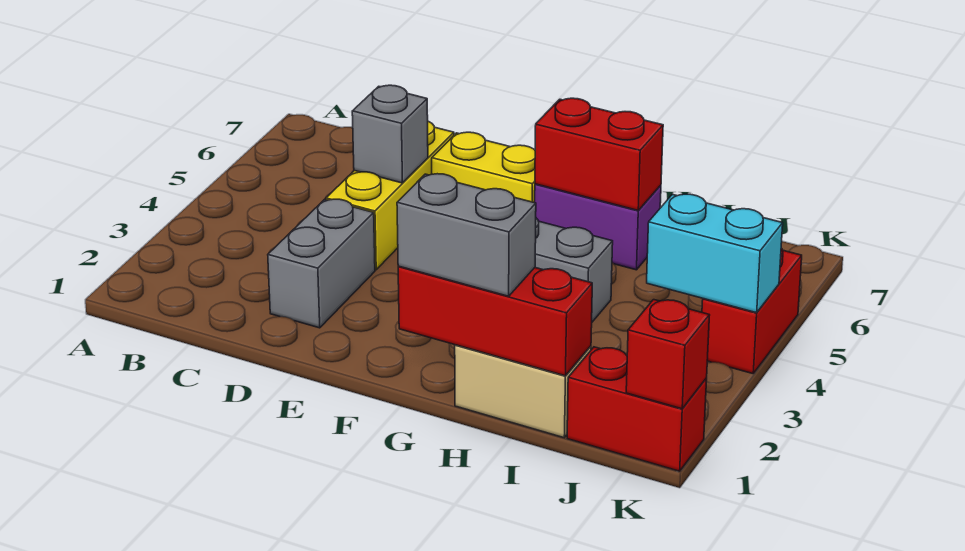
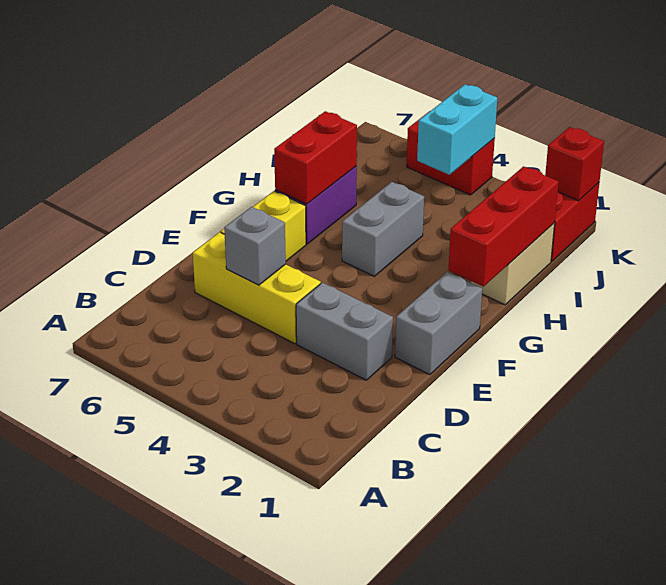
grey 1x2 brick [397,174,536,296] -> grey 1x2 brick moved to [395,272,482,375]

